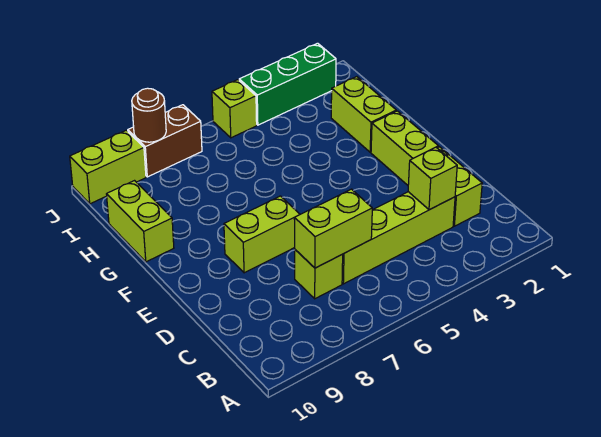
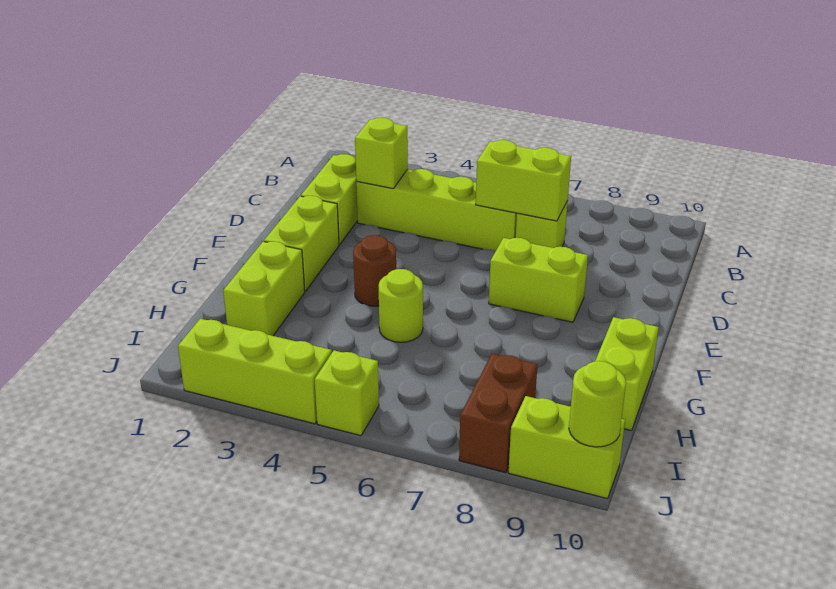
none -> lime 1x1 round brick [379,269,423,342]
green 1x3 brick [239,43,336,125] -> lime 1x3 brick [178,319,332,424]
brown 1x2 brick [128,105,202,177] -> brown 1x2 brick turned to [459,354,538,473]
brown 1x1 round brick [132,88,166,142] -> brown 1x1 round brick moved to [353,235,396,306]
none -> lime 1x1 round brick [569,361,626,447]

